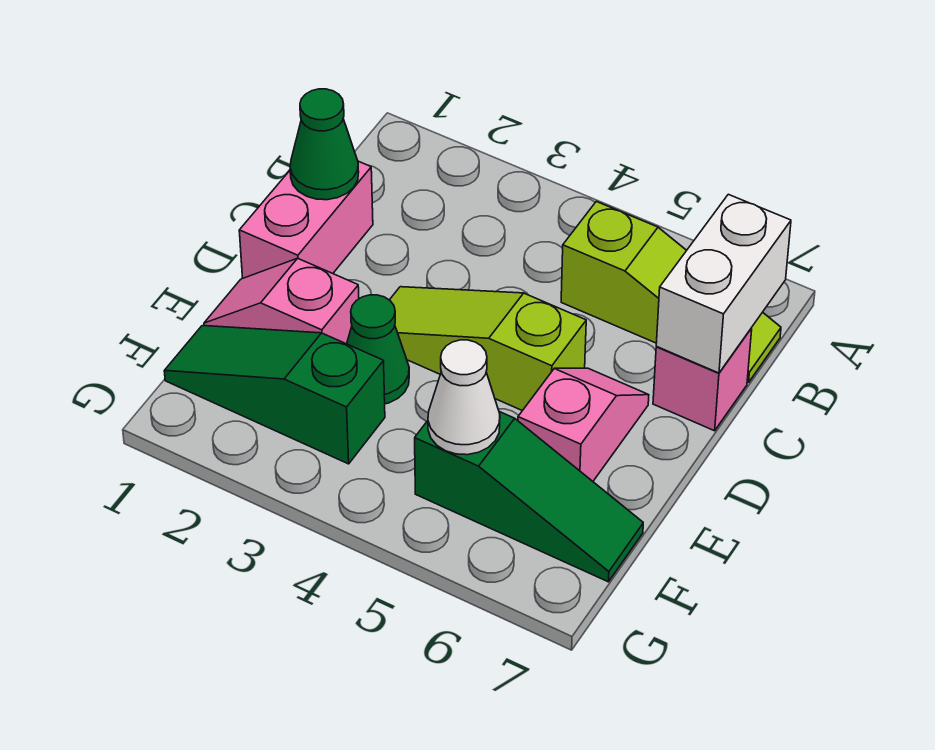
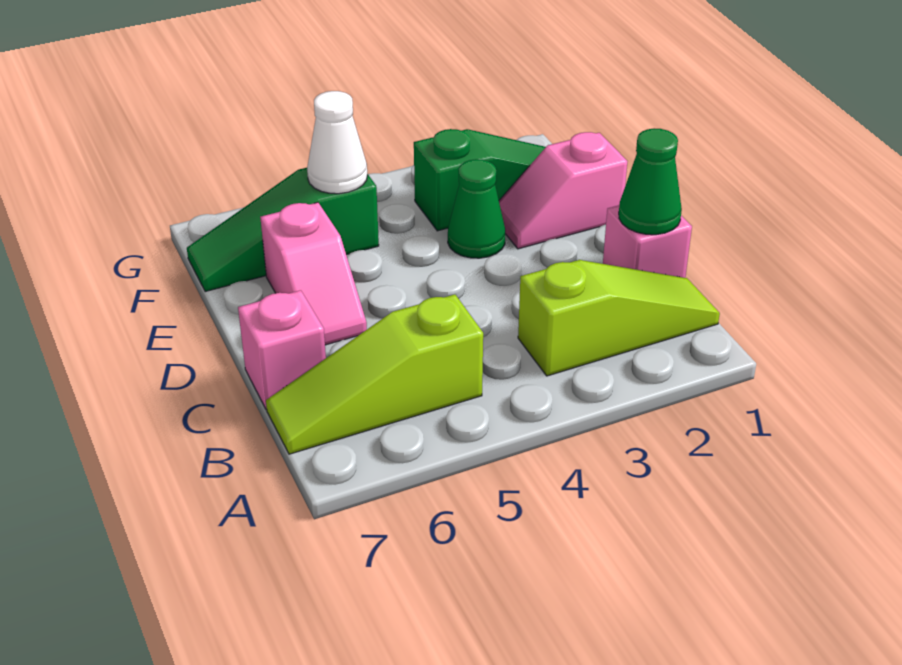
white 1x2 brick [656,194,791,373] -> none
pink 1x2 brick [239,161,373,278] -> pink 1x1 brick [603,205,692,278]
lime 1x3 slope [390,287,586,411] -> lime 1x3 slope moved to [518,260,720,376]
pink 1x2 slope [204,258,359,344] -> pink 1x2 slope turned to [499,132,628,249]

